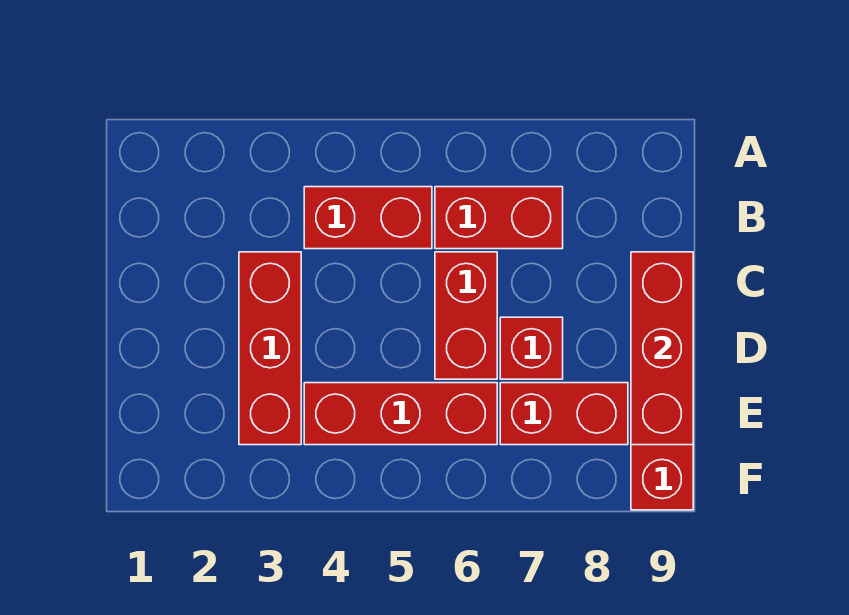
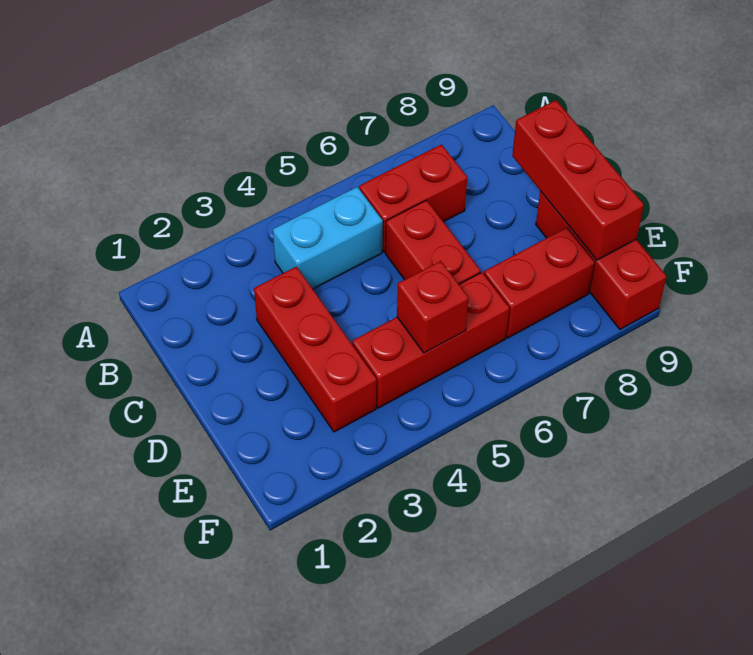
red 1x2 brick [304,187,432,249] -> cyan 1x2 brick [273,187,383,289]
red 1x1 brick [500,317,563,379] -> red 1x1 brick moved to [397,261,469,353]

